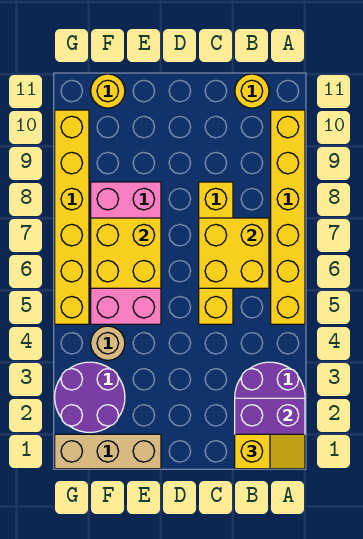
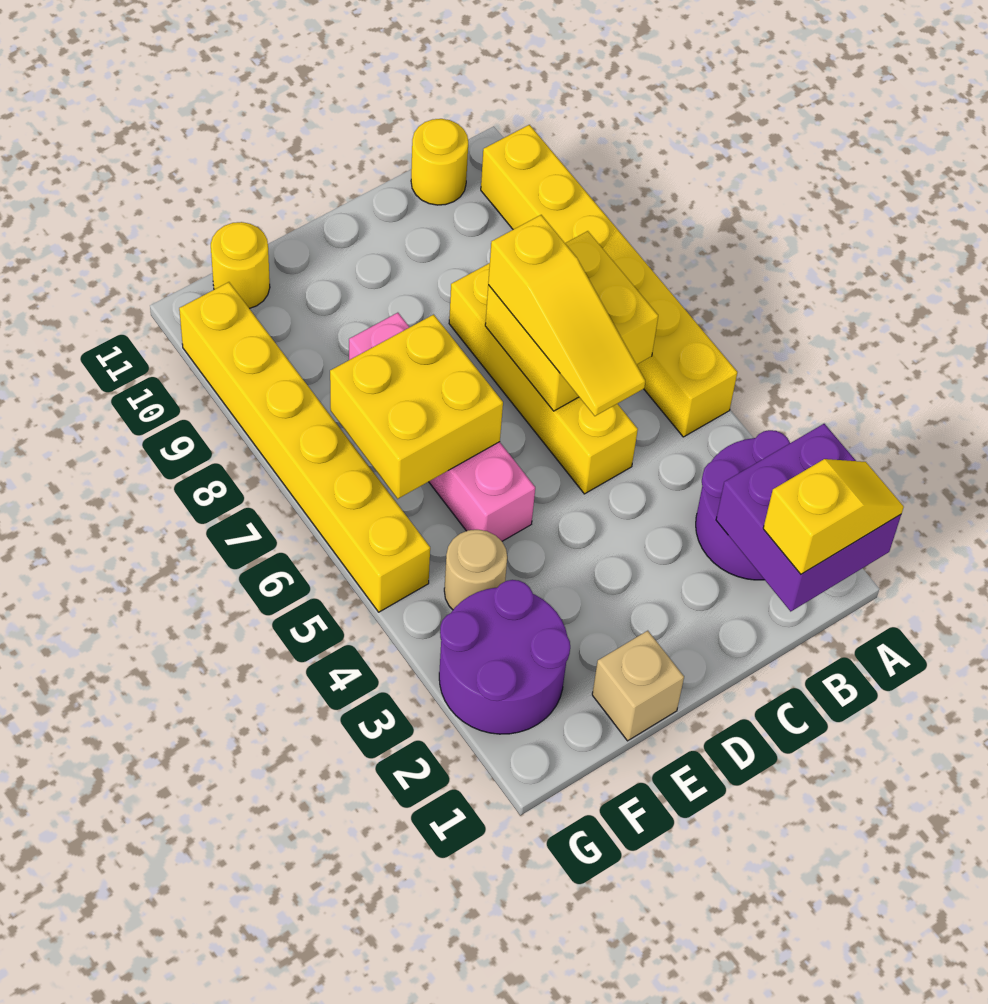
none -> yellow 1x3 slope [488,215,645,416]
tan 1x3 brick [55,434,161,469] -> tan 1x1 brick [592,631,684,741]
pink 2x4 brick [91,182,161,324] -> pink 1x4 brick [349,313,535,541]

